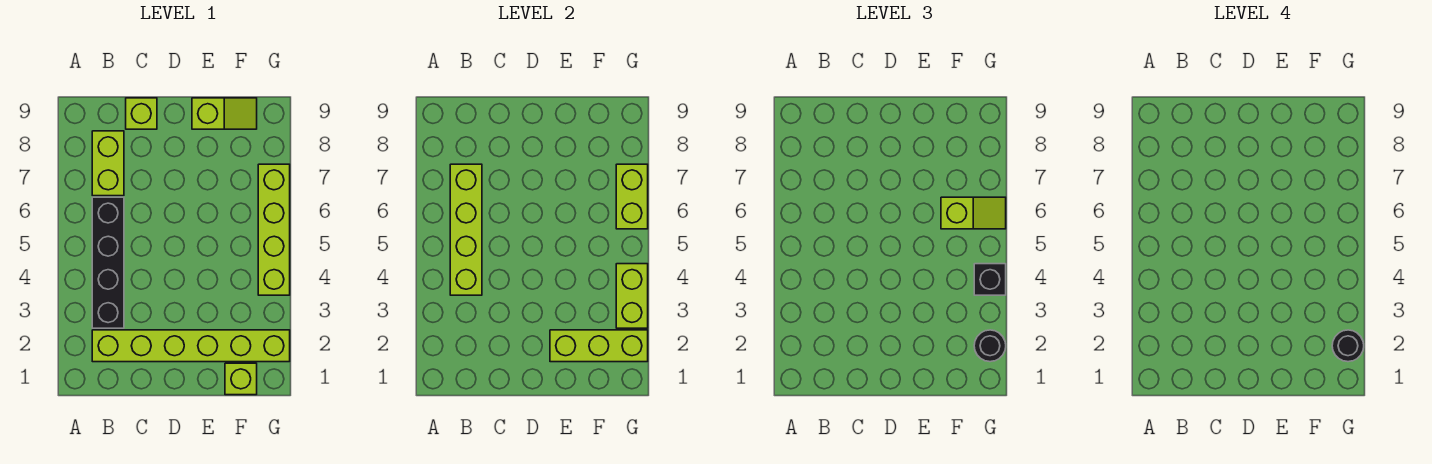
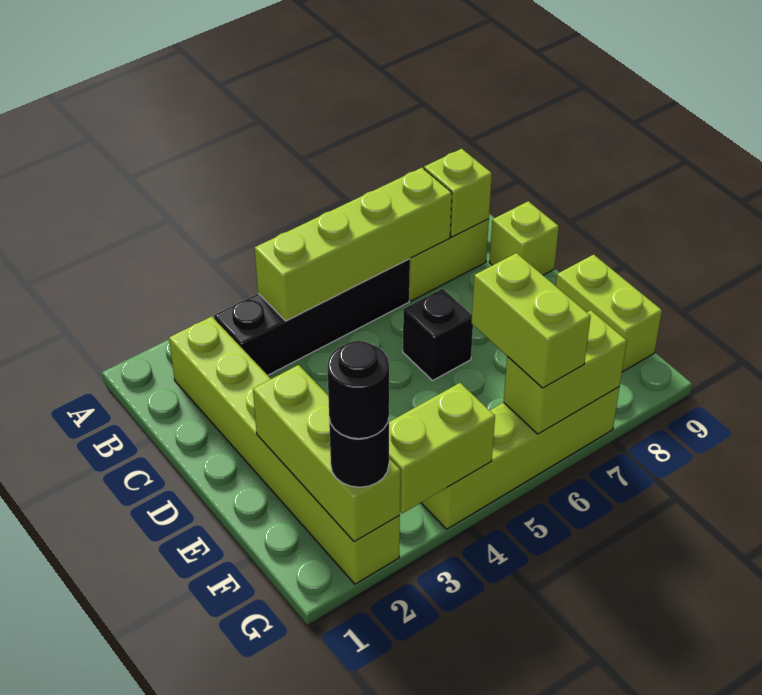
lime 1x2 slope [192,98,257,129] -> lime 1x2 brick [556,254,662,372]
lime 1x1 brick [225,363,257,395] -> lime 1x1 brick moved to [424,149,492,237]
lime 1x2 slope [941,197,1006,229] -> lime 1x2 brick [471,253,591,388]
black 1x1 brick [974,264,1006,295] -> black 1x1 brick moved to [403,289,473,381]

